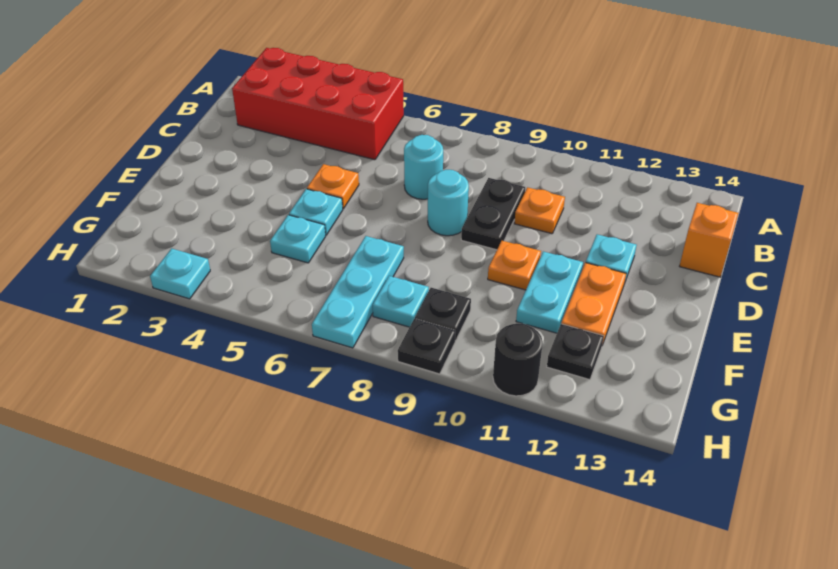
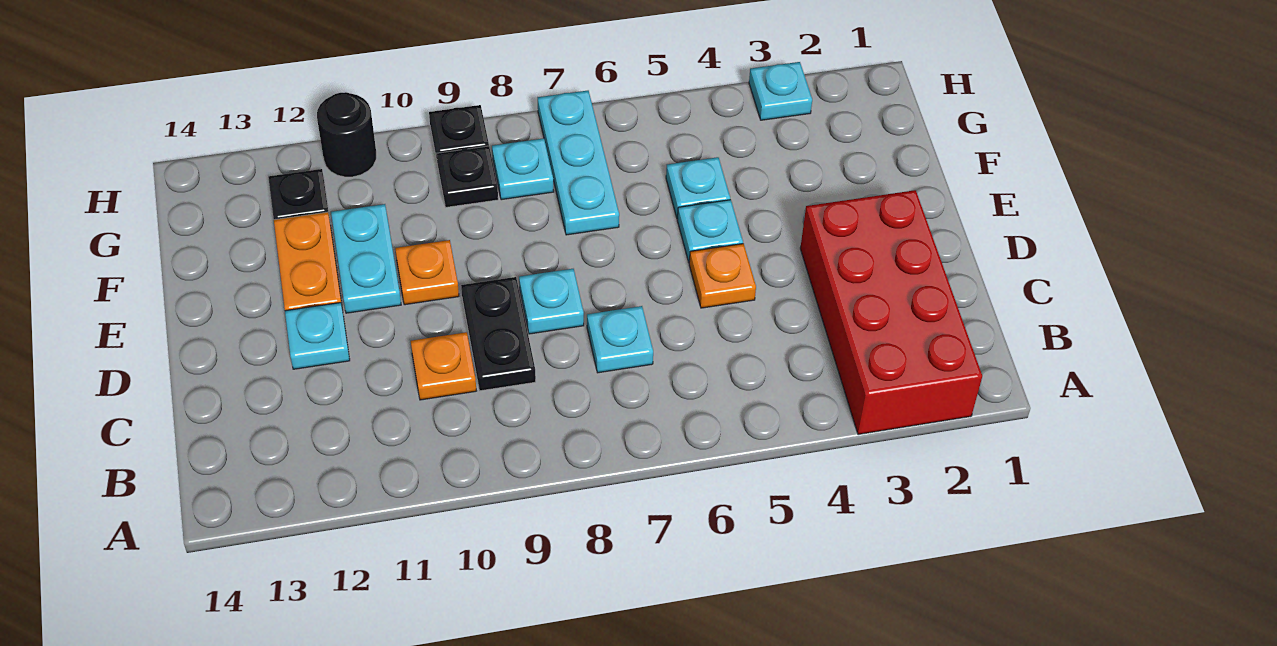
red 2x4 brick [232,48,404,160] -> red 2x4 brick turned to [800,190,982,435]
cyan 1x1 round brick [404,135,443,199] -> cyan 1x1 plate [587,306,653,373]
orange 1x1 brick [680,203,738,277] -> none
cyan 1x1 round brick [428,170,469,236] -> cyan 1x1 plate [519,269,584,334]

